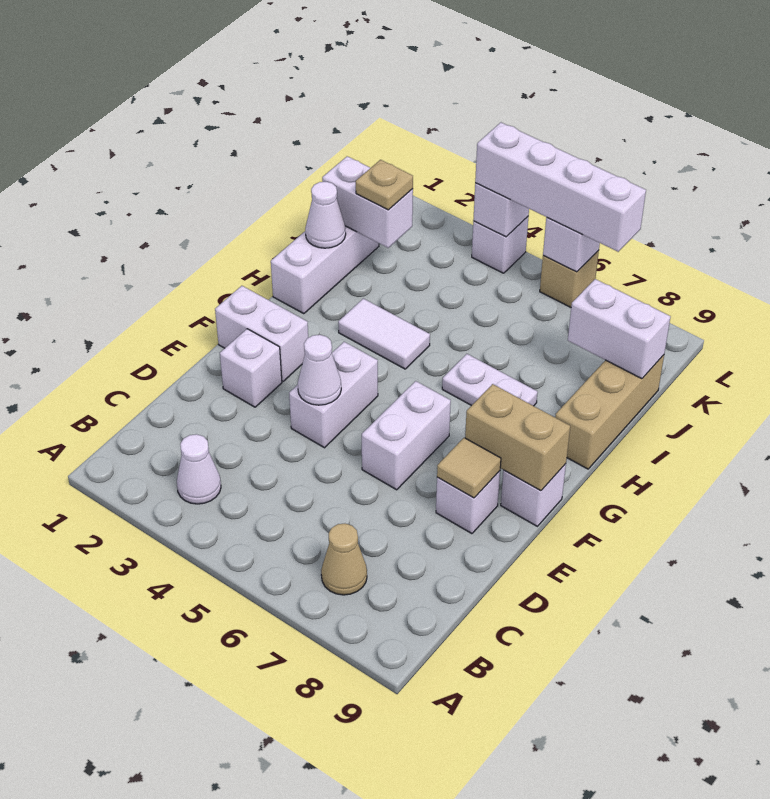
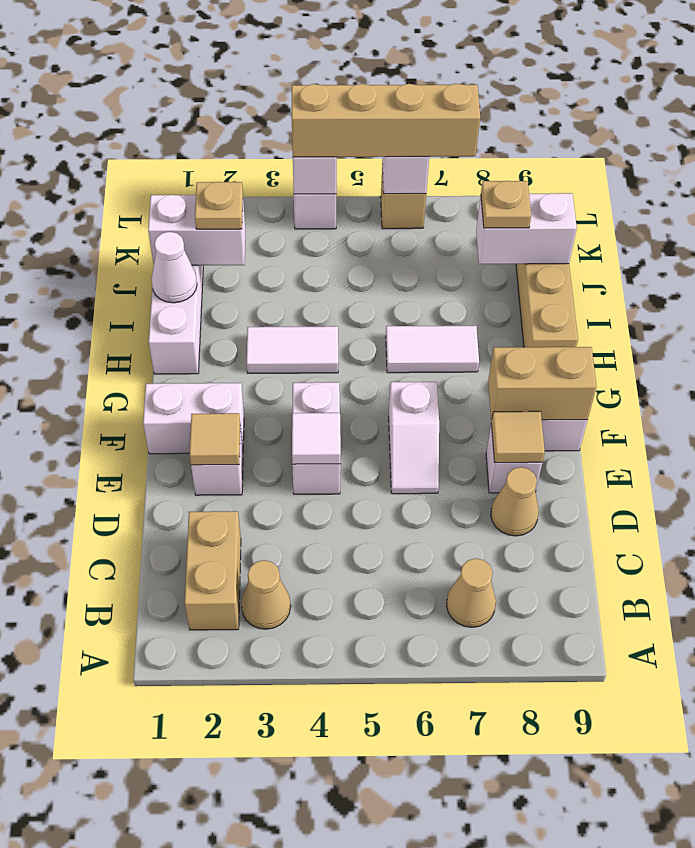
none -> tan 1x2 brick [185,511,241,630]
white 1x1 cone [177,434,221,504] -> tan 1x1 cone [241,560,291,629]
none -> tan 1x1 cone [491,467,539,536]
none -> tan 1x1 tile [189,413,240,465]
white 1x1 cone [298,335,341,405] -> white 1x1 tile [292,413,341,464]
white 1x2 brick [362,381,451,490] -> white 1x2 slope [389,382,439,494]
white 1x2 plate [442,354,538,406] -> white 1x2 tile [386,326,479,373]
none -> tan 1x1 plate [481,181,531,228]
white 1x4 brick [475,122,646,252] -> tan 1x4 brick [292,84,480,157]

